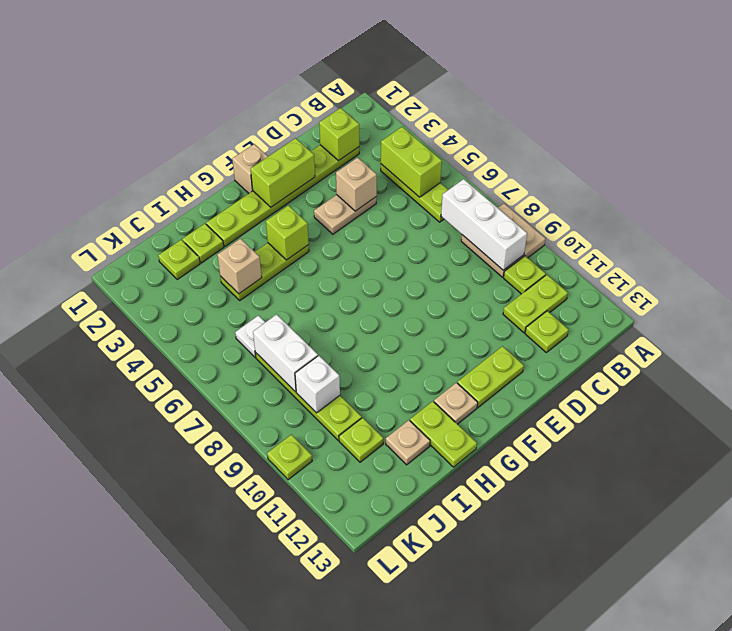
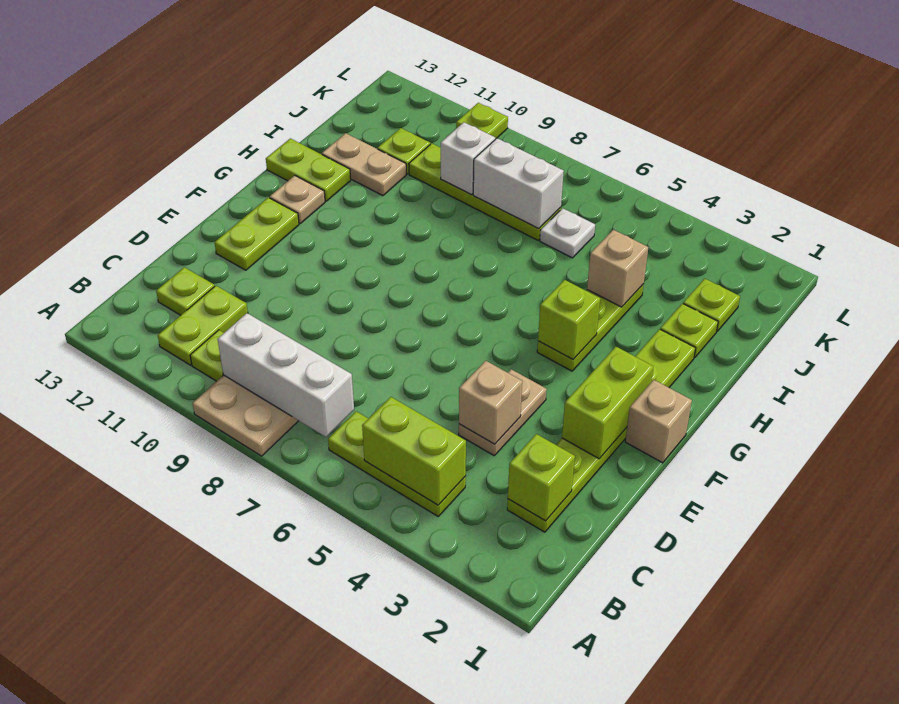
tan 1x1 plate [386,420,430,465] -> tan 1x2 plate [322,133,406,196]

